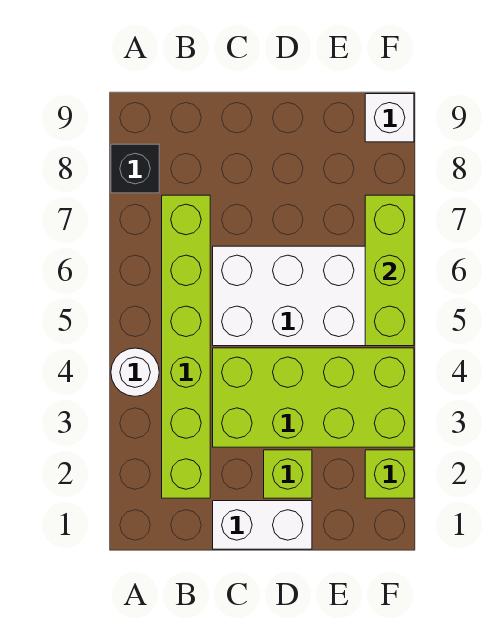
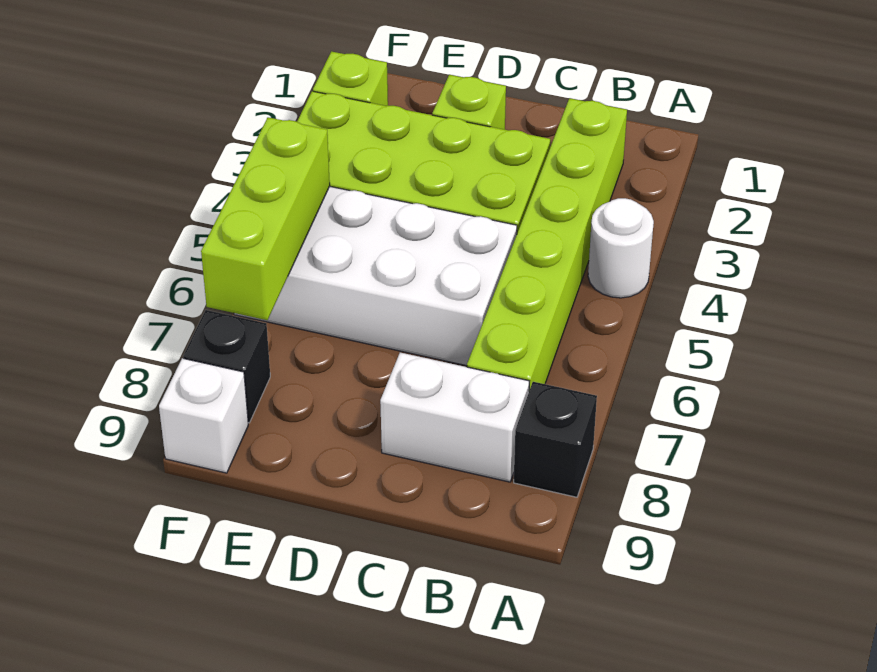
white 1x2 brick [213,501,312,549] -> white 1x2 brick moved to [380,353,529,482]
none -> black 1x1 brick [183,310,270,423]

